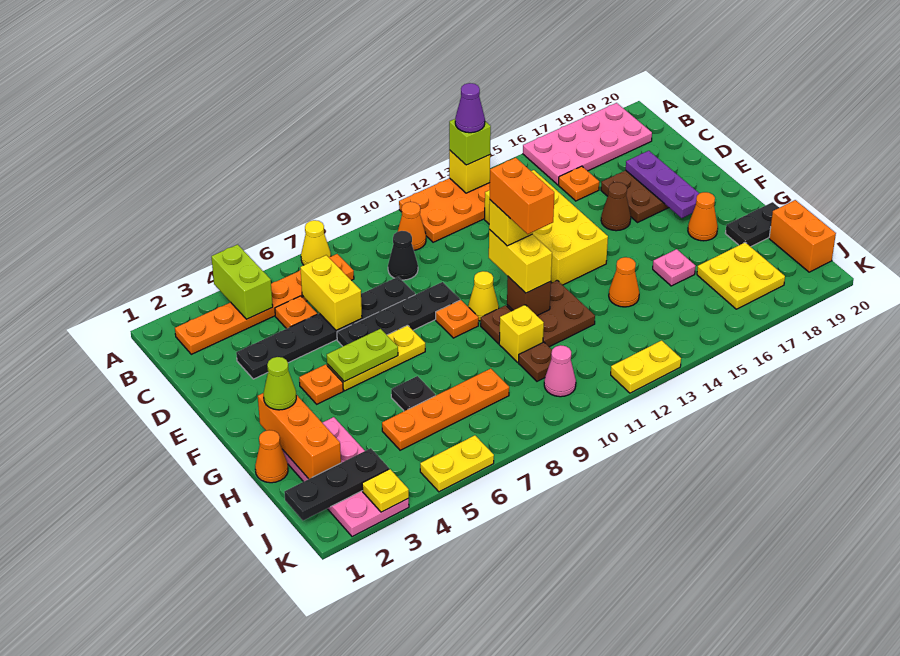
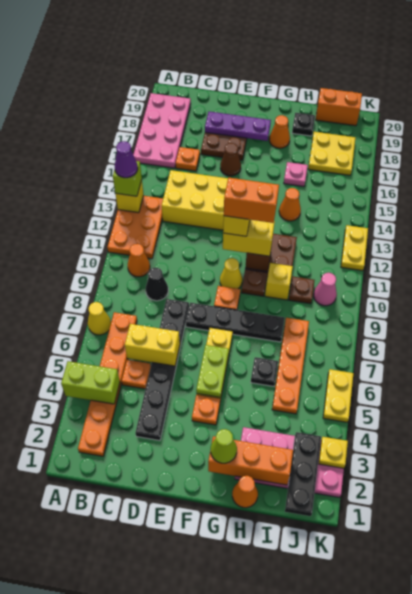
black 1x4 plate [337,282,460,346] -> black 1x4 plate turned to [186,303,285,342]
black 1x2 plate [725,202,779,247] -> black 1x1 plate [292,113,315,136]

